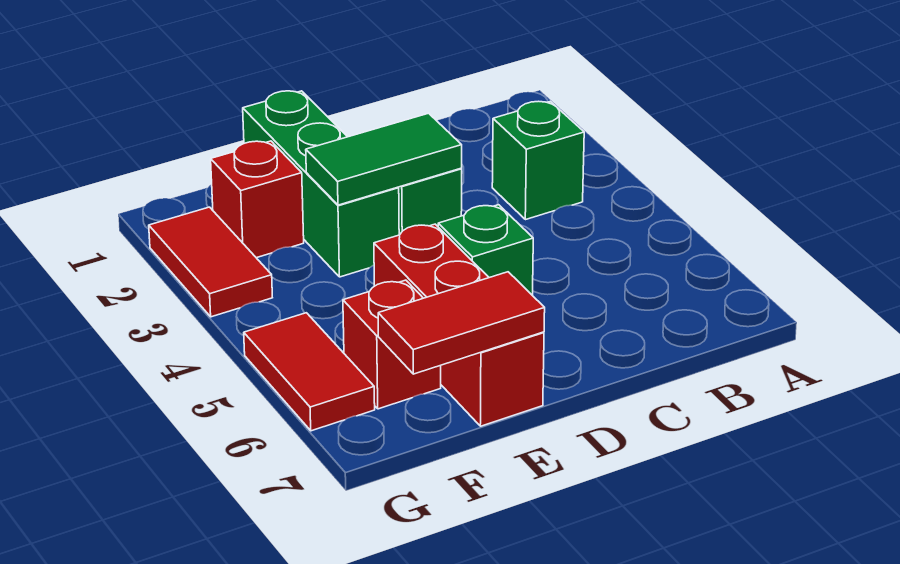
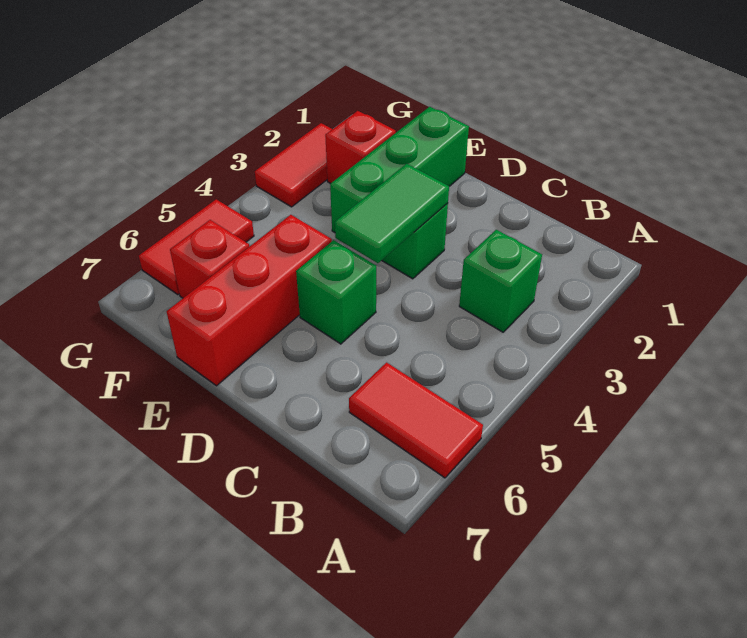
green 1x2 tile [306,113,462,205] -> green 1x2 tile turned to [335,164,449,263]
red 1x2 tile [378,272,545,374] -> red 1x2 tile moved to [349,363,483,478]

